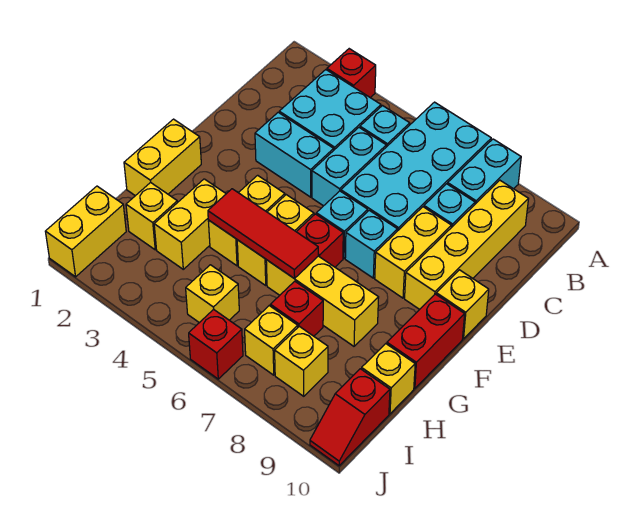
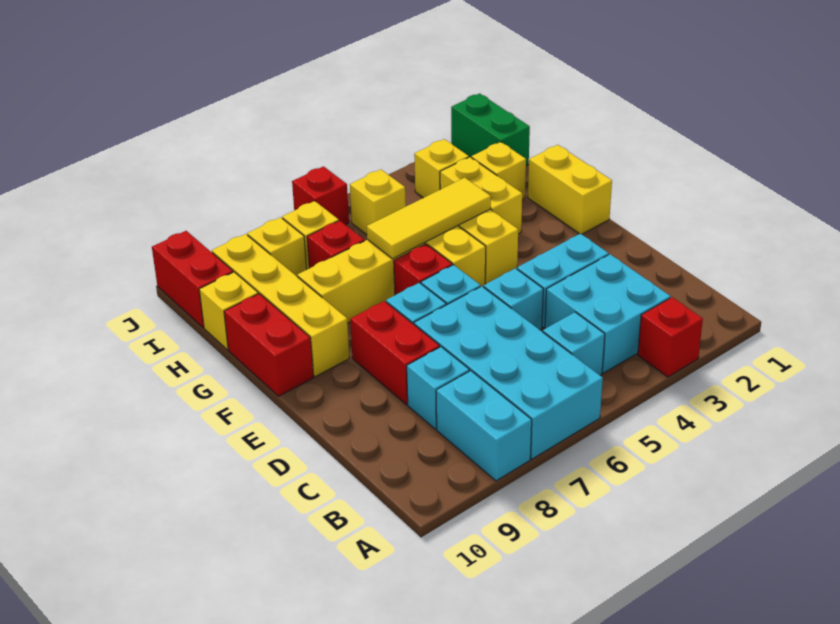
yellow 1x4 brick [405,180,528,309] -> yellow 1x4 brick moved to [212,234,349,377]
cyan 1x2 brick [312,128,386,206] -> cyan 1x1 brick [484,268,543,330]
yellow 1x2 brick [375,207,451,298] -> red 1x2 brick [350,301,440,404]
yellow 1x1 brick [436,270,489,339] -> yellow 1x1 brick moved to [414,139,469,198]
red 1x3 tile [208,189,318,278] -> yellow 1x3 tile [367,178,491,259]
yellow 1x2 brick [45,186,126,277] -> green 1x2 brick [451,93,530,166]
red 1x2 slope [310,369,390,466] -> red 1x2 brick [152,231,233,328]

